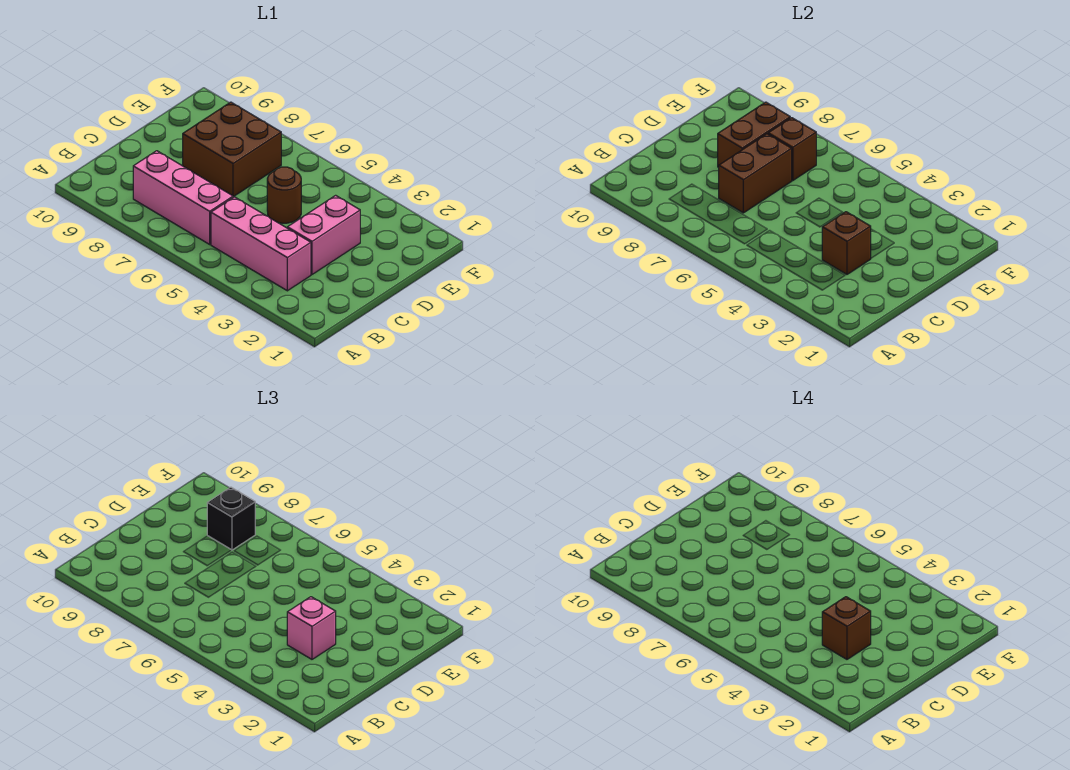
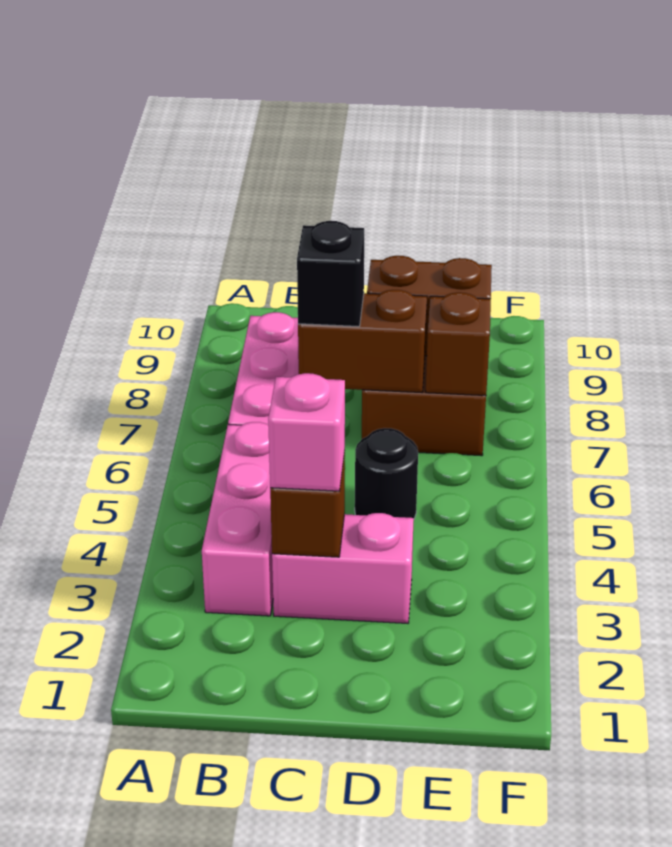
brown 1x1 brick [822,597,871,659] -> none
brown 1x1 round brick [267,167,301,223] -> black 1x1 round brick [355,428,418,519]
black 1x1 brick [207,487,255,550] -> black 1x1 brick moved to [297,221,364,327]

